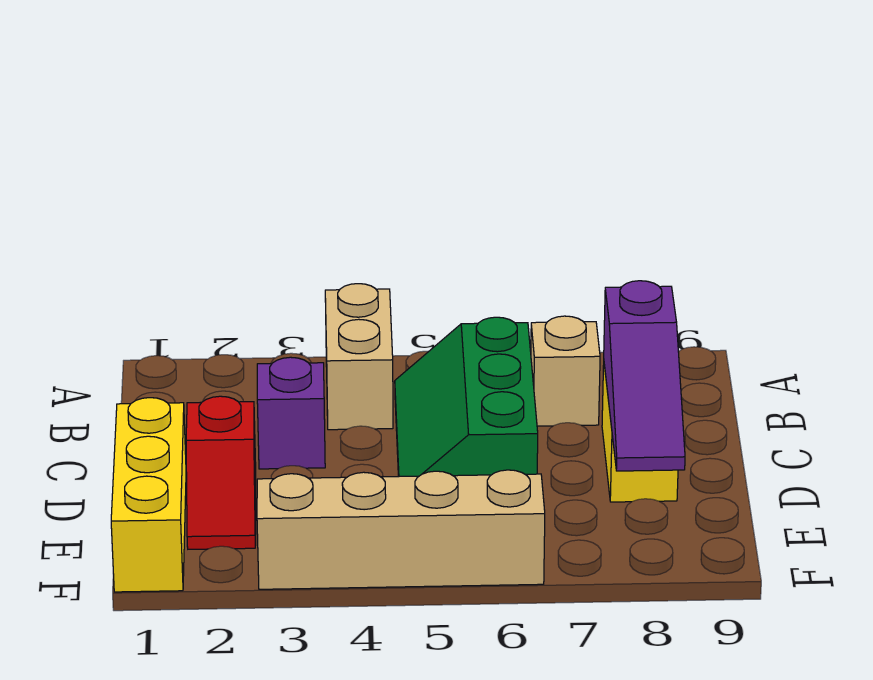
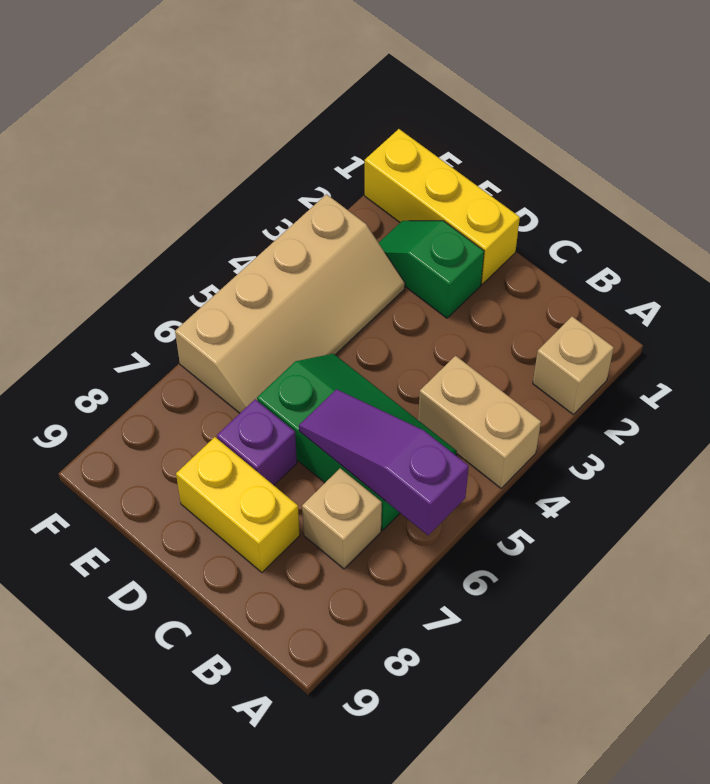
none -> tan 1x1 brick [533,317,614,414]
purple 1x1 brick [257,357,325,469] -> purple 1x1 brick moved to [217,399,297,485]
purple 1x3 slope [604,281,685,471] -> purple 1x3 slope moved to [299,389,469,535]
red 1x2 slope [186,396,256,549] -> green 1x2 slope [379,221,484,318]

